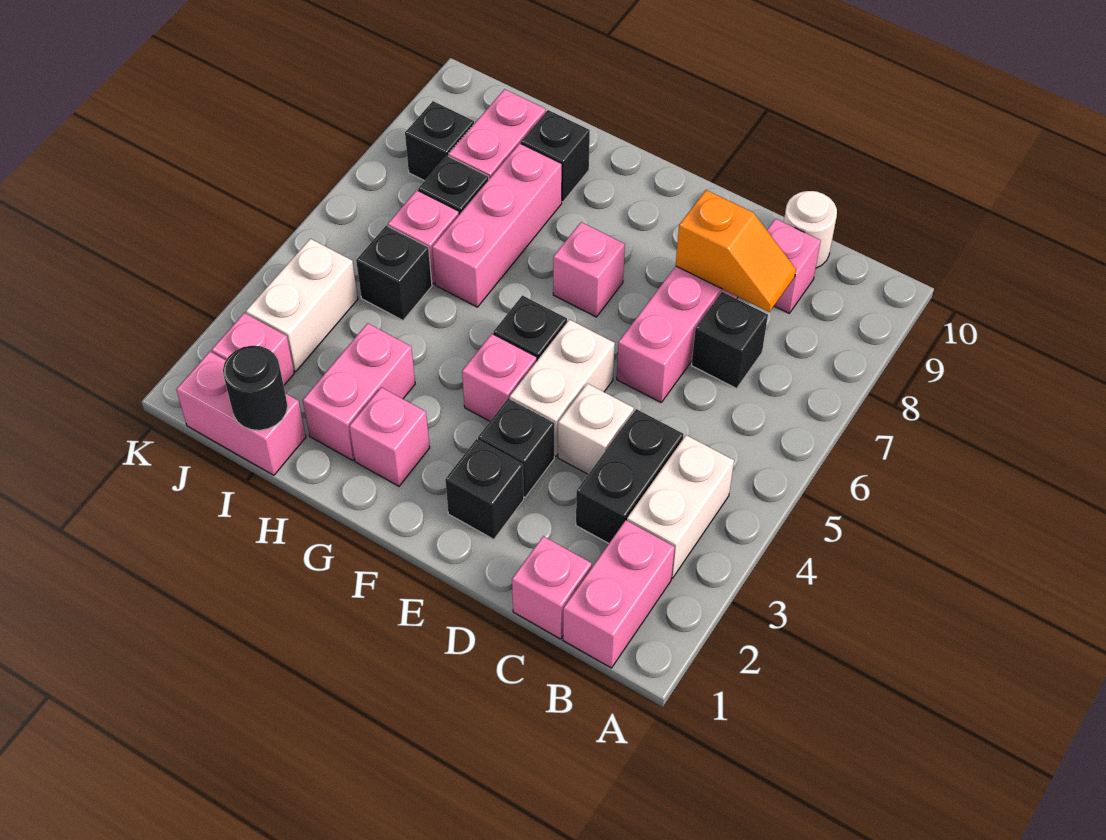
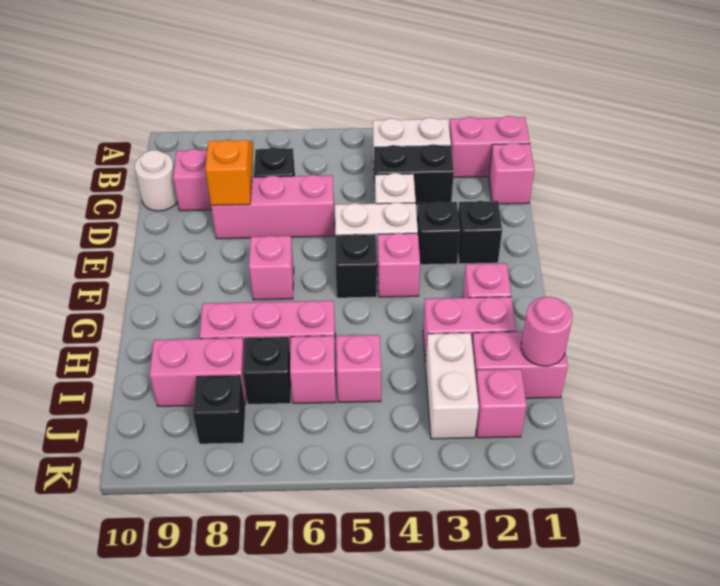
black 1x1 brick [521,110,590,202] -> none
pink 1x2 brick [176,352,306,475] -> pink 1x2 brick turned to [472,332,568,398]
black 1x1 round brick [223,346,288,430] -> pink 1x1 round brick [521,297,572,366]
black 1x1 brick [356,226,432,320] -> pink 1x1 brick [336,335,381,402]
white 1x2 brick [246,239,358,371] -> white 1x2 brick turned to [425,333,479,439]

